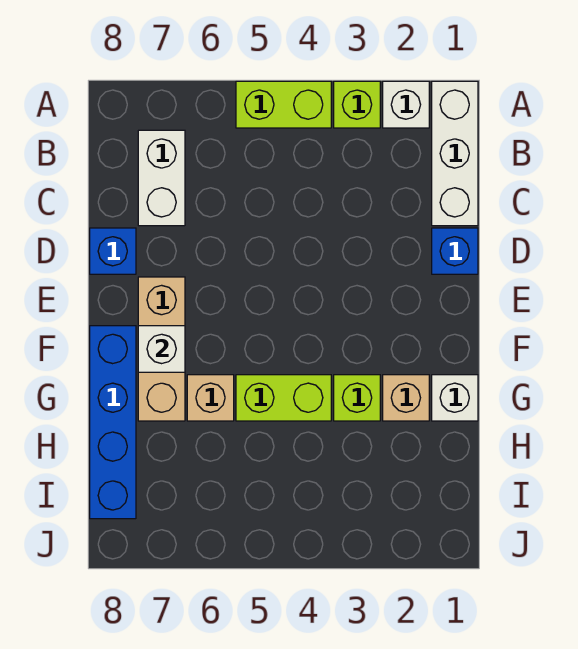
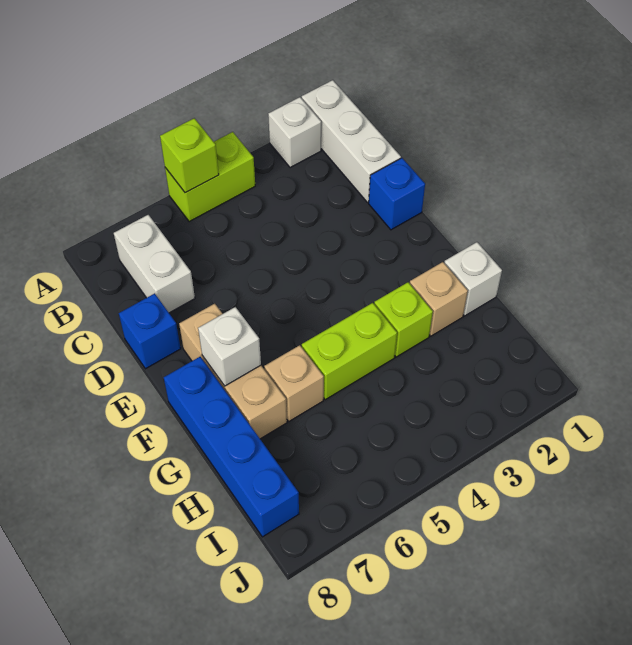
lime 1x1 brick [334,81,380,128] -> lime 1x1 brick moved to [160,118,219,193]

